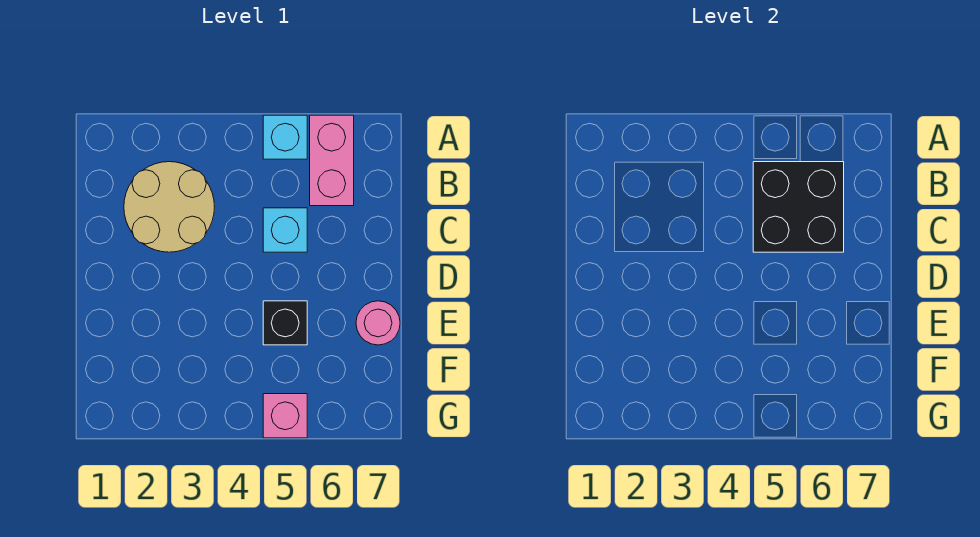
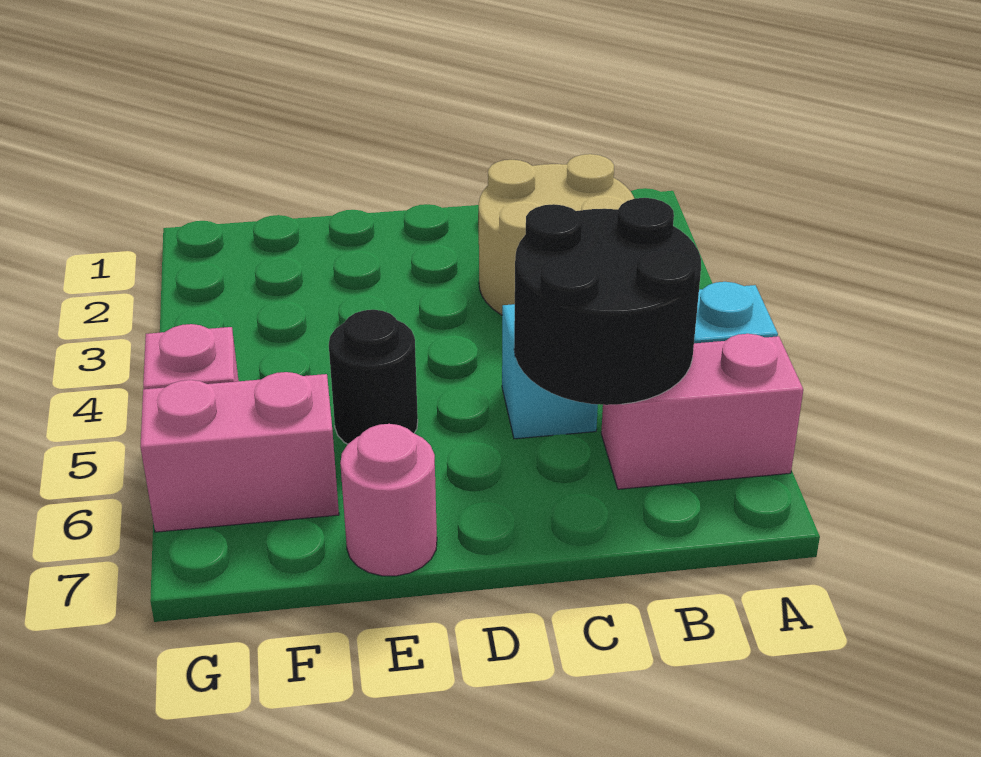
black 2x2 brick [753,162,844,252] -> black 2x2 round brick [514,198,701,405]
black 1x1 brick [263,301,307,345] -> black 1x1 round brick [329,310,418,444]
none -> pink 1x2 brick [140,372,339,532]

